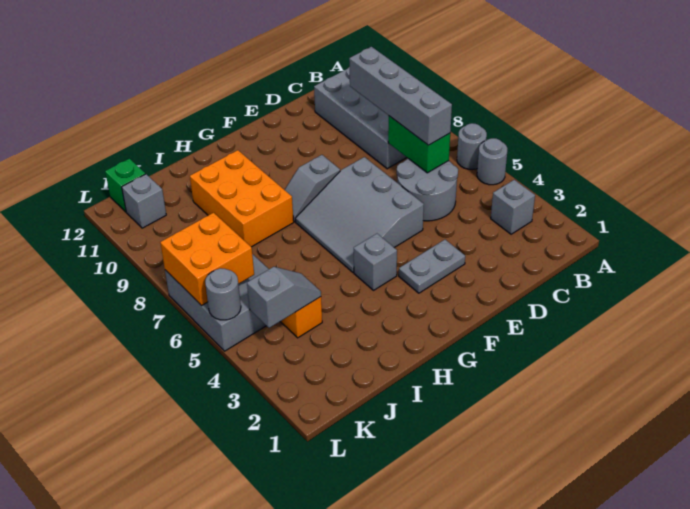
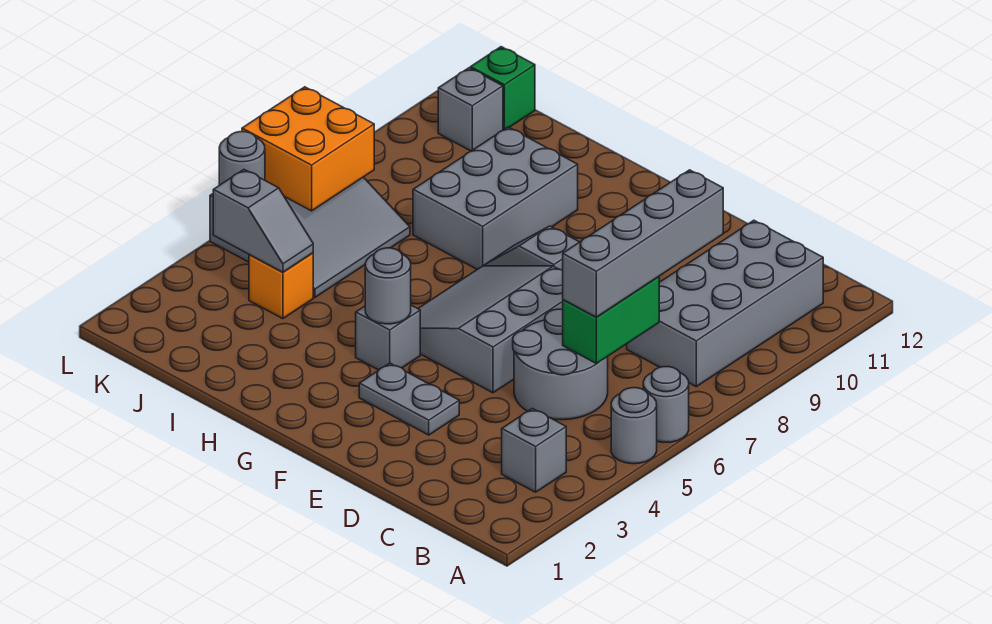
none -> grey 1x1 round brick [365,248,411,324]
orange 2x3 brick [190,150,294,247] -> grey 2x3 brick [413,127,578,269]

